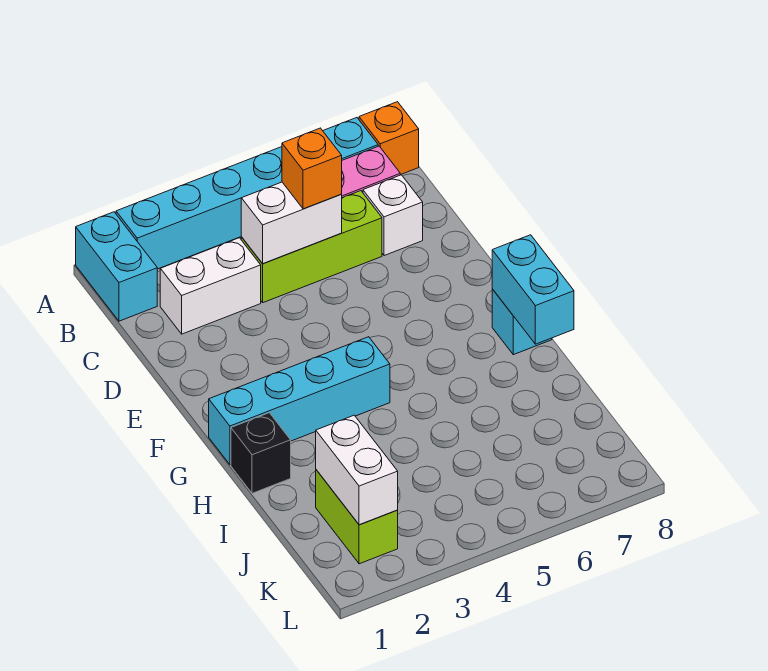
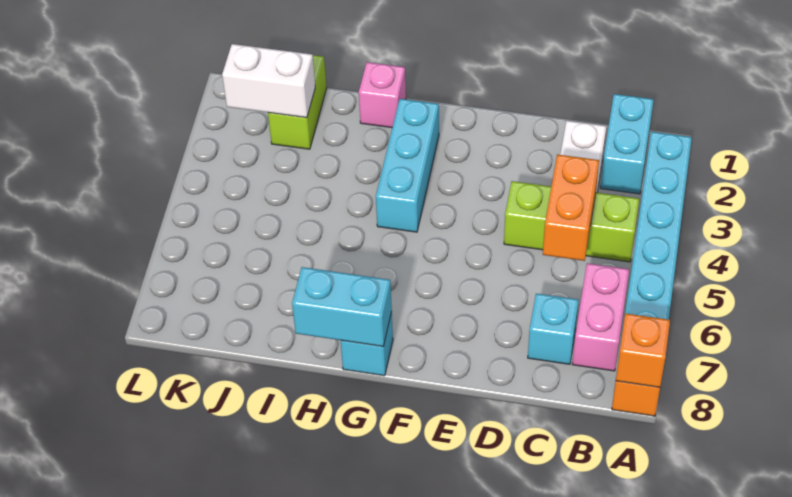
cyan 1x2 brick [76,212,157,321] -> cyan 1x2 brick turned to [600,94,654,194]
lime 1x3 brick [241,191,382,303] -> lime 1x3 brick turned to [504,181,639,262]
white 1x2 brick [241,182,342,264] -> orange 1x2 brick [543,155,599,261]
orange 1x1 brick [282,128,342,209] -> orange 1x1 brick moved to [616,313,670,387]
white 1x1 brick [363,175,423,256] -> cyan 1x1 brick [528,294,579,364]
cyan 1x4 brick [209,337,390,465] -> cyan 1x3 brick [376,99,439,232]
black 1x1 brick [231,413,291,493] -> pink 1x1 brick [359,62,406,128]
lime 1x2 brick [316,470,398,564] -> lime 1x2 brick turned to [268,55,327,149]

